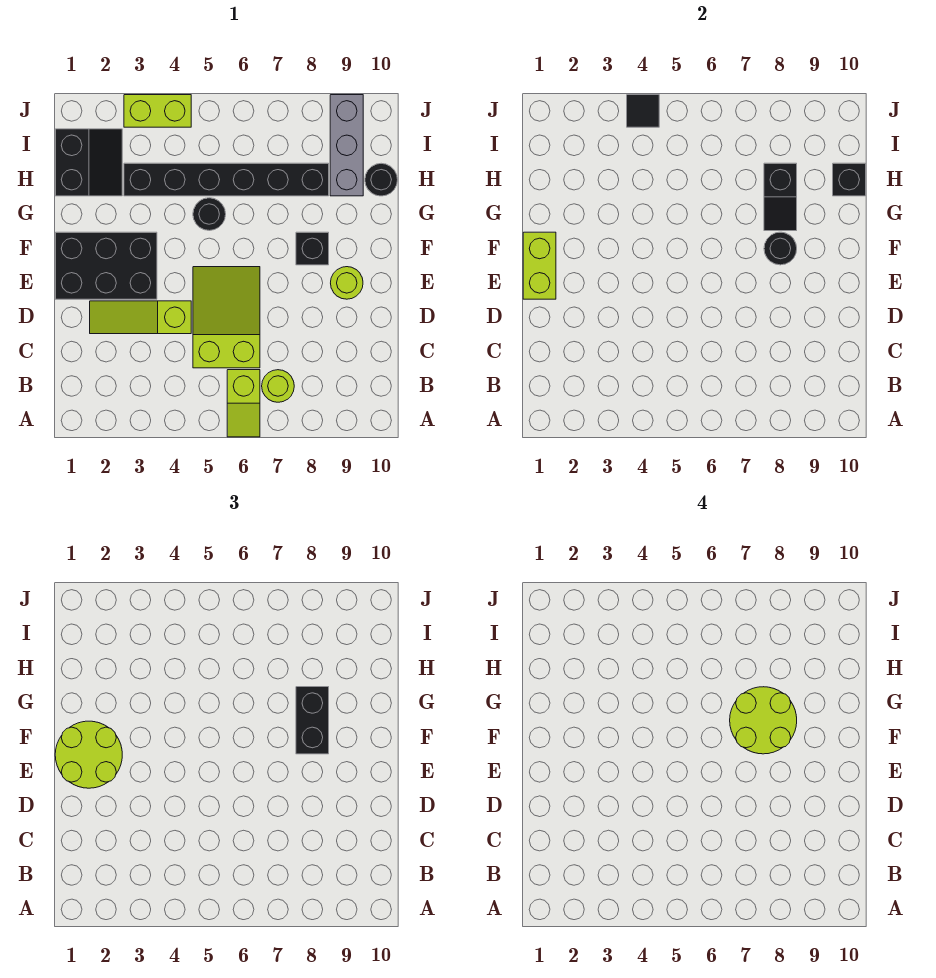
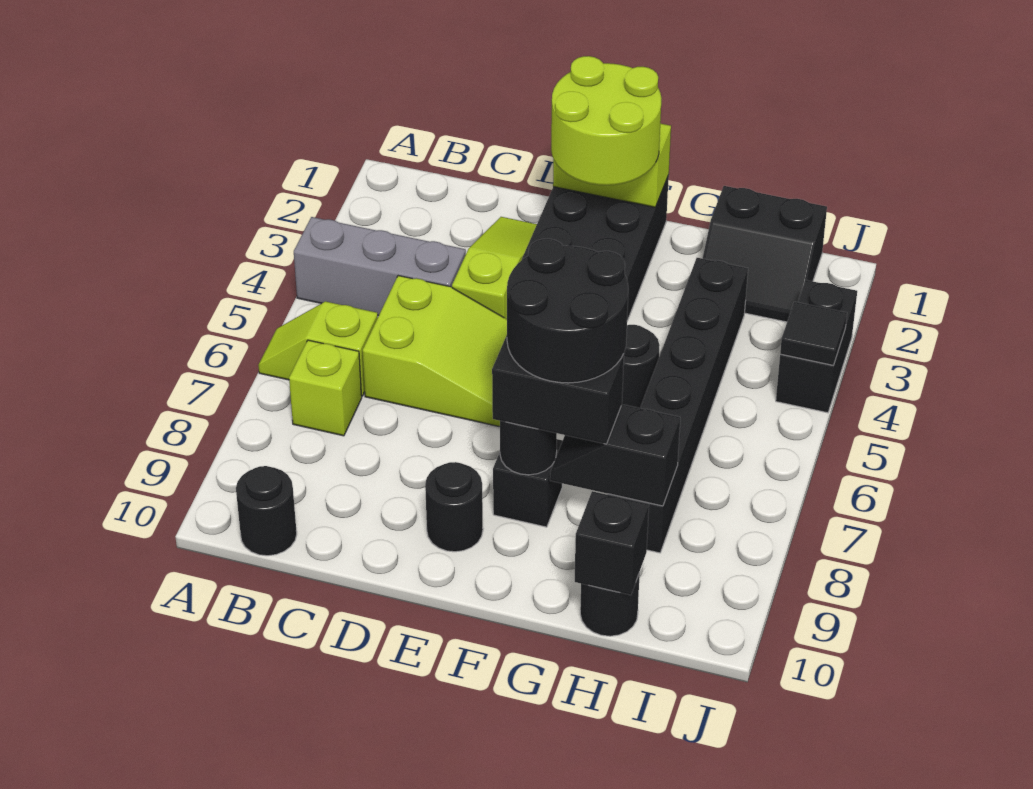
lime 1x1 round brick [262,370,294,402] -> lime 1x1 brick [289,340,362,436]
none -> black 1x1 round brick [236,466,297,556]
lime 1x1 round brick [331,267,363,299] -> black 1x1 round brick [425,462,483,552]
lime 2x2 round brick [730,687,797,754] -> black 2x2 round brick [507,239,628,383]
grey 1x3 brick [330,95,363,196] -> grey 1x3 brick moved to [294,217,466,316]
lime 1x2 brick [124,95,191,127] -> black 1x2 brick [776,280,857,413]

